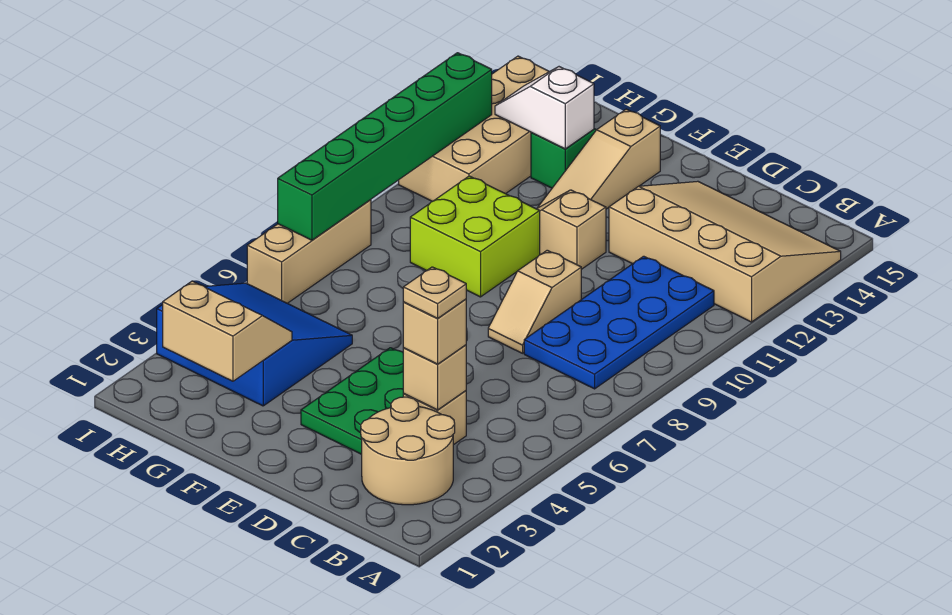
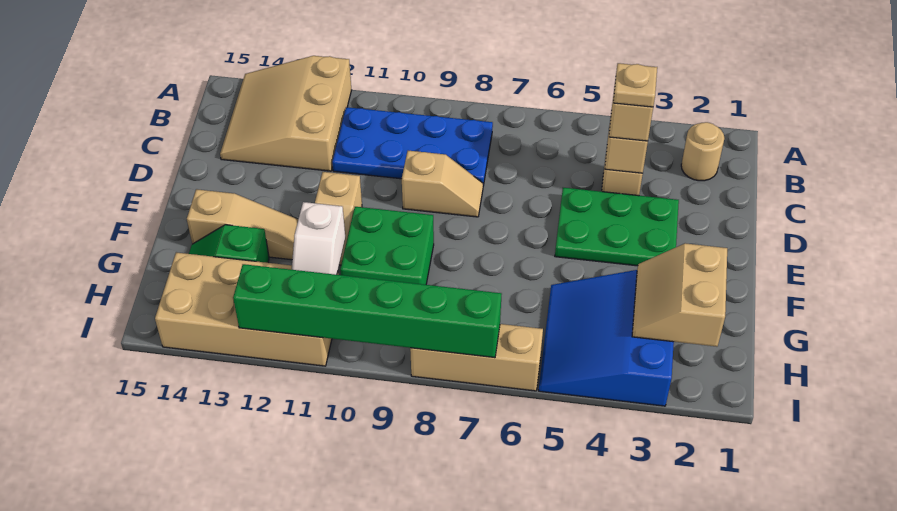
tan 3x4 slope [609,181,841,322] -> tan 3x3 slope [220,56,351,171]
tan 2x2 round brick [361,397,455,505] -> tan 1x1 round brick [681,122,724,181]
lime 2x2 brick [410,176,540,297] -> green 2x2 brick [340,207,434,285]
white 1x2 slope [495,67,594,149] -> white 1x2 slope moved to [292,202,345,275]

